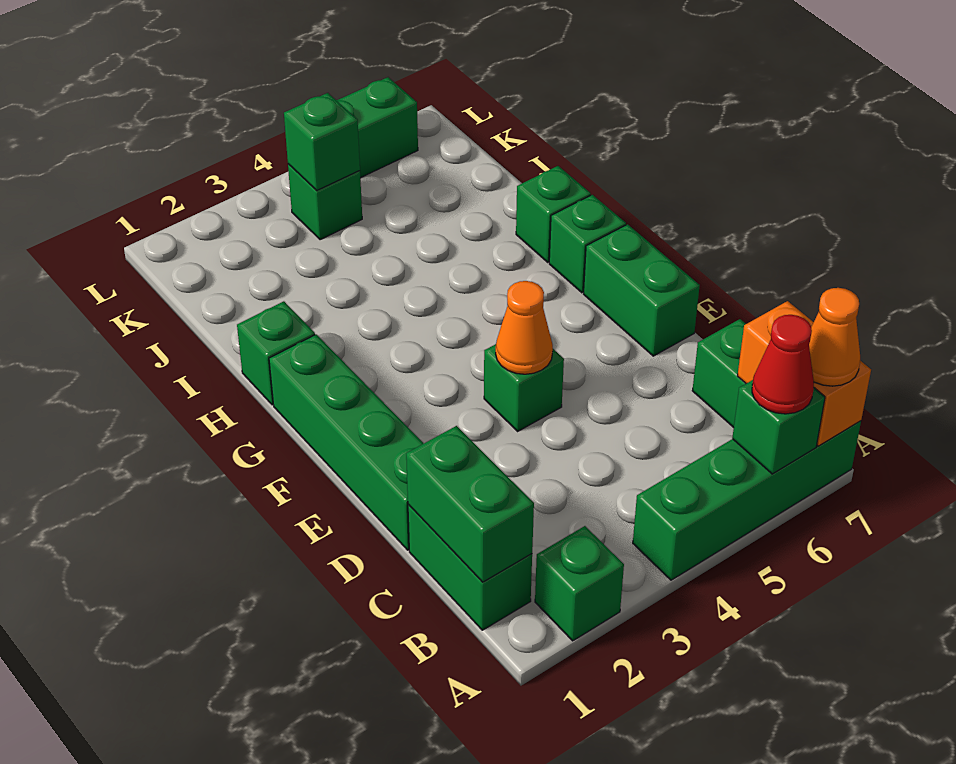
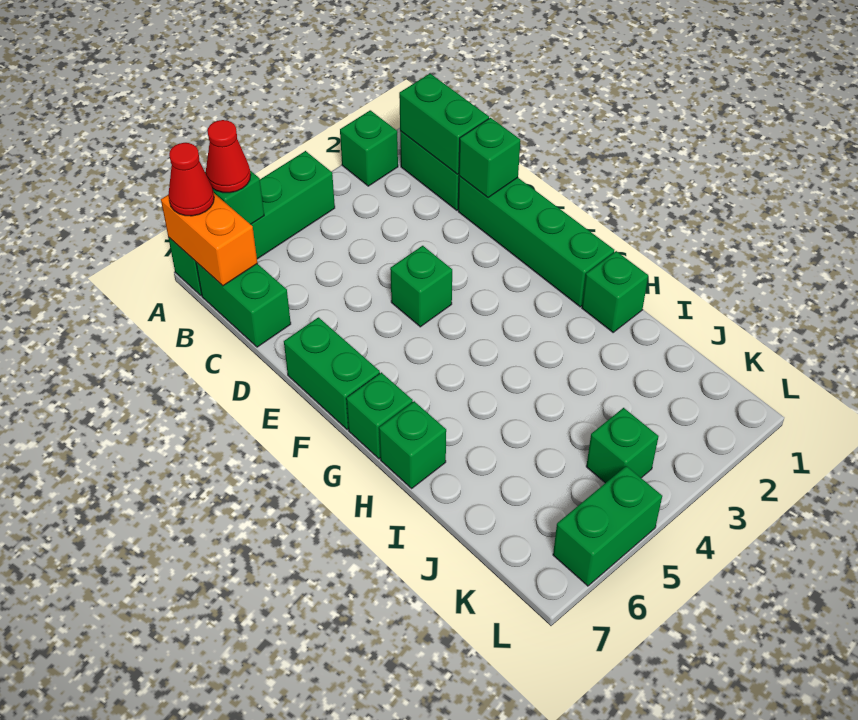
orange 1x1 cone [809,288,860,386] -> red 1x1 cone [168,143,214,216]
orange 1x1 cone [496,281,553,374] -> none
green 1x1 brick [284,93,360,191] -> green 1x1 brick moved to [459,118,520,198]

